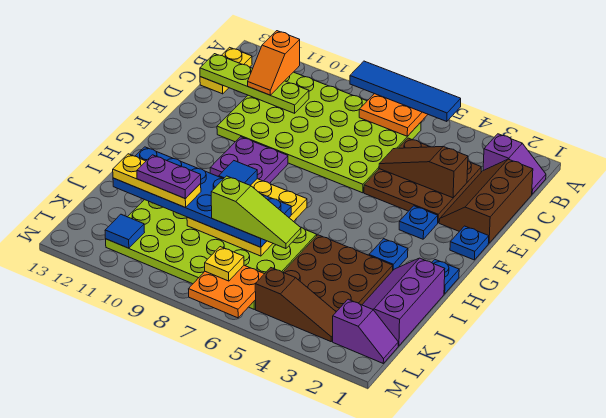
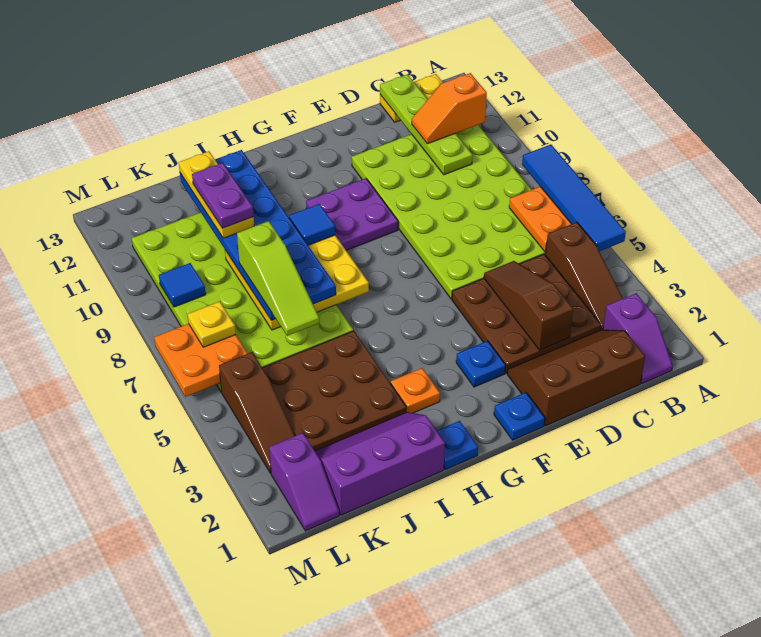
none -> brown 1x3 slope [545,222,623,330]
blue 1x1 plate [369,239,408,270] -> orange 1x1 plate [391,368,440,413]
blue 1x1 tile [105,214,145,248] -> blue 1x1 tile moved to [159,263,206,307]

